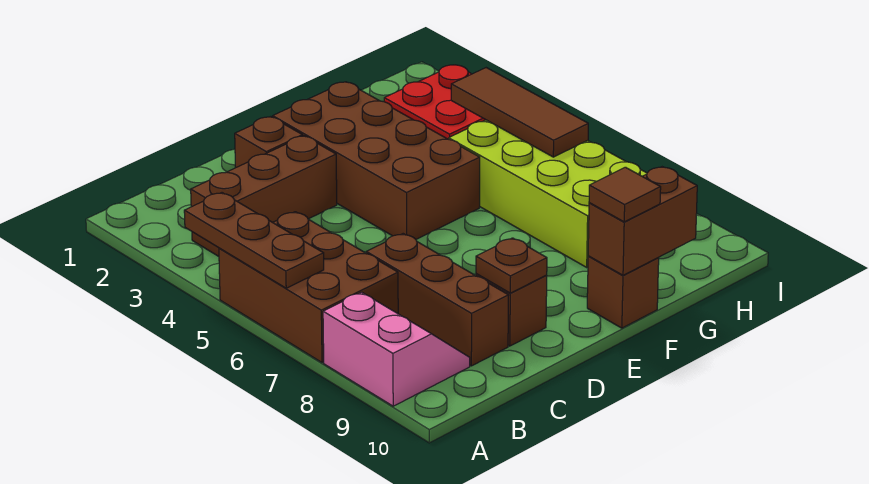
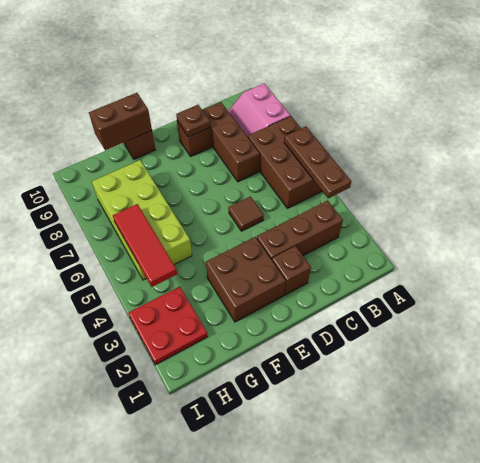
brown 2x4 brick [273,82,480,239] -> brown 2x2 brick [206,237,286,322]
brown 1x1 tile [589,167,661,222] -> brown 1x1 tile moved to [228,196,264,231]
brown 1x3 tile [451,68,588,157] -> red 1x3 tile [113,204,177,287]

